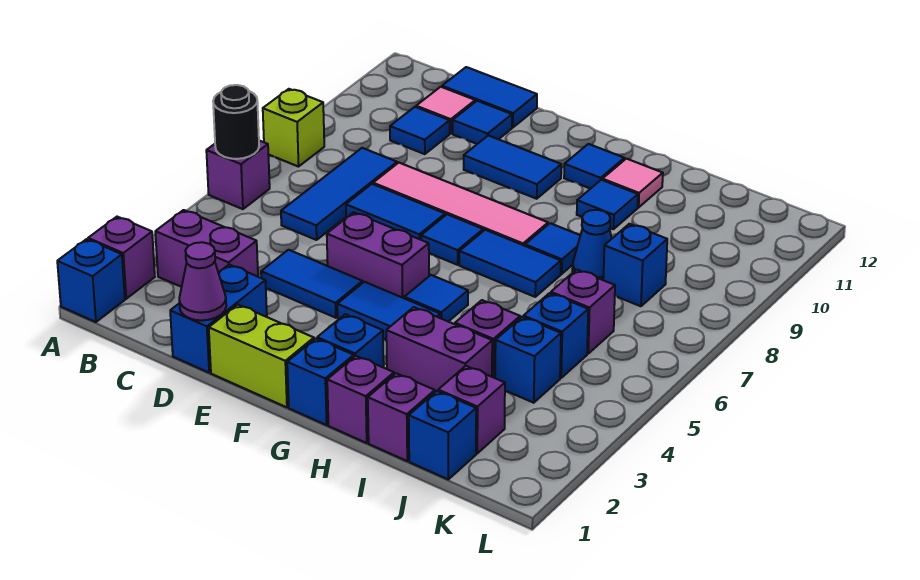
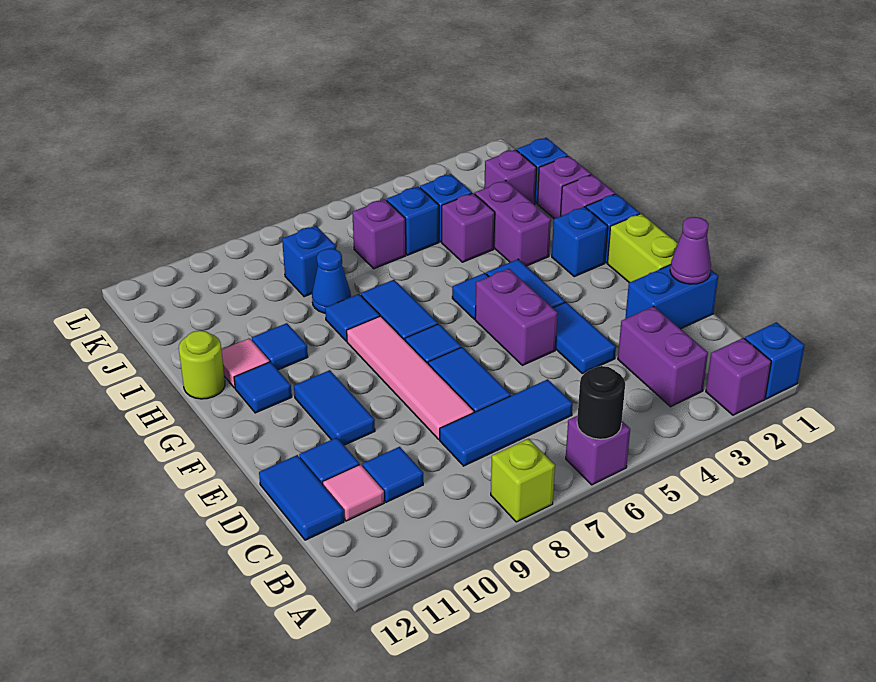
none -> lime 1x1 round brick [179,330,225,399]

